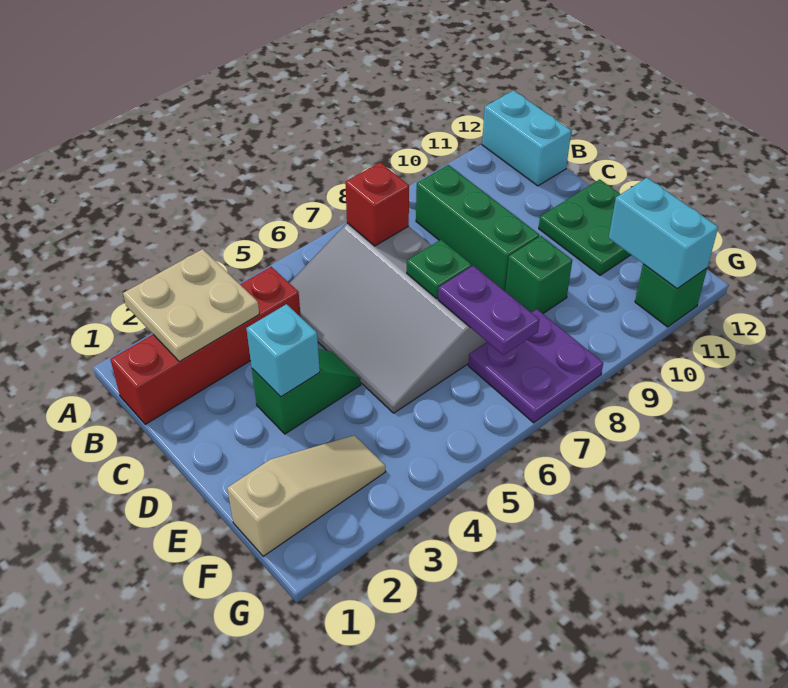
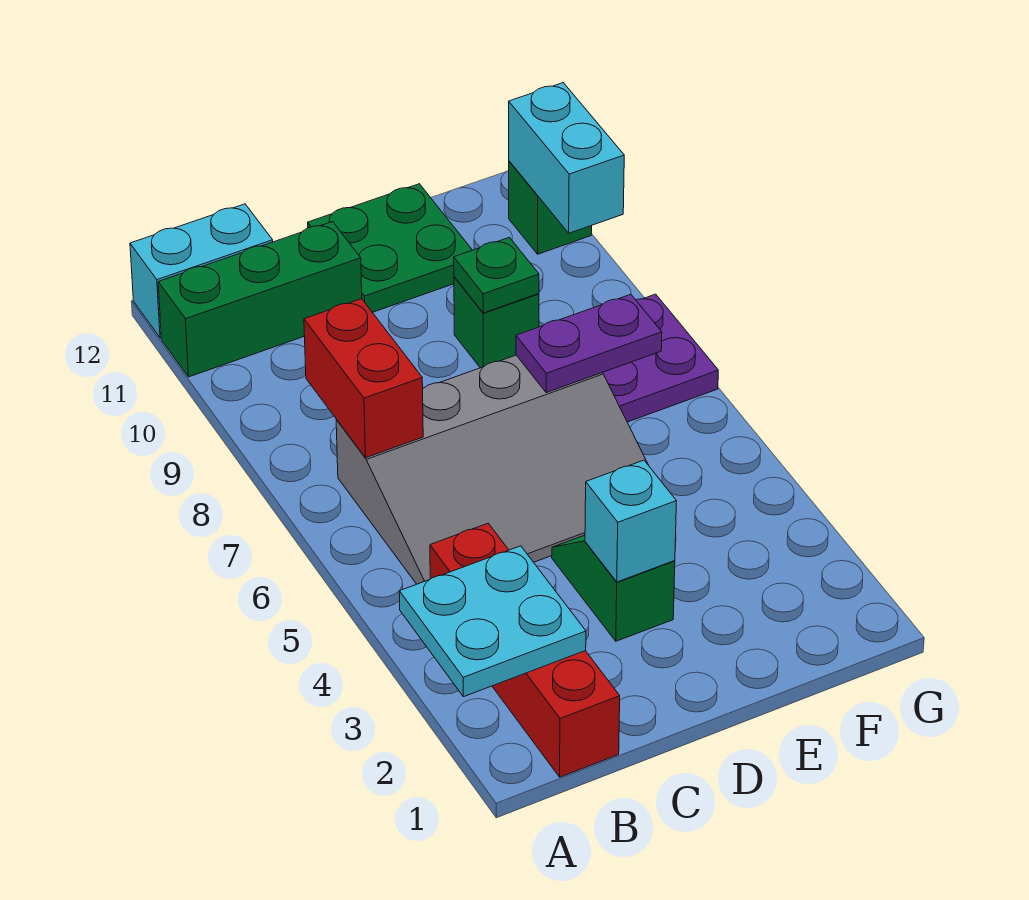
tan 2x2 plate [123,249,259,362] -> cyan 2x2 plate [399,546,586,697]
red 1x1 brick [345,162,409,246] -> red 1x2 brick [304,299,423,458]
green 1x3 brick [416,165,539,291] -> green 1x3 brick moved to [158,222,362,377]
green 1x1 plate [407,240,472,298] -> green 1x1 plate moved to [454,237,539,313]
tan 1x3 slope [227,435,385,556] -> none
cyan 1x2 brick [609,178,718,289] -> cyan 1x2 brick turned to [509,83,624,233]

